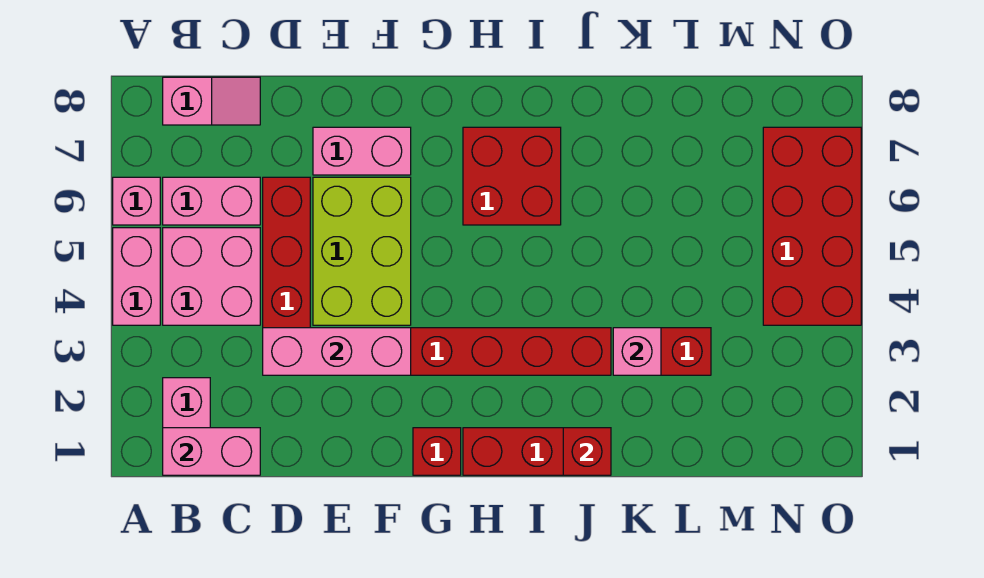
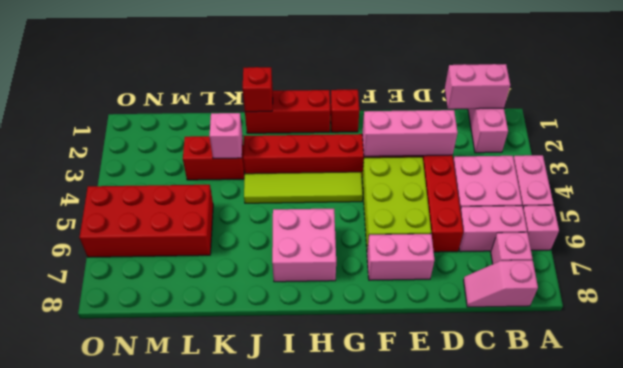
none -> pink 1x1 brick [491,232,532,264]
none -> lime 1x4 tile [244,172,363,203]
red 2x2 brick [463,127,561,225] -> pink 2x2 brick [272,209,336,282]
red 2x4 brick [763,127,861,325] -> red 2x4 brick turned to [80,185,213,257]

